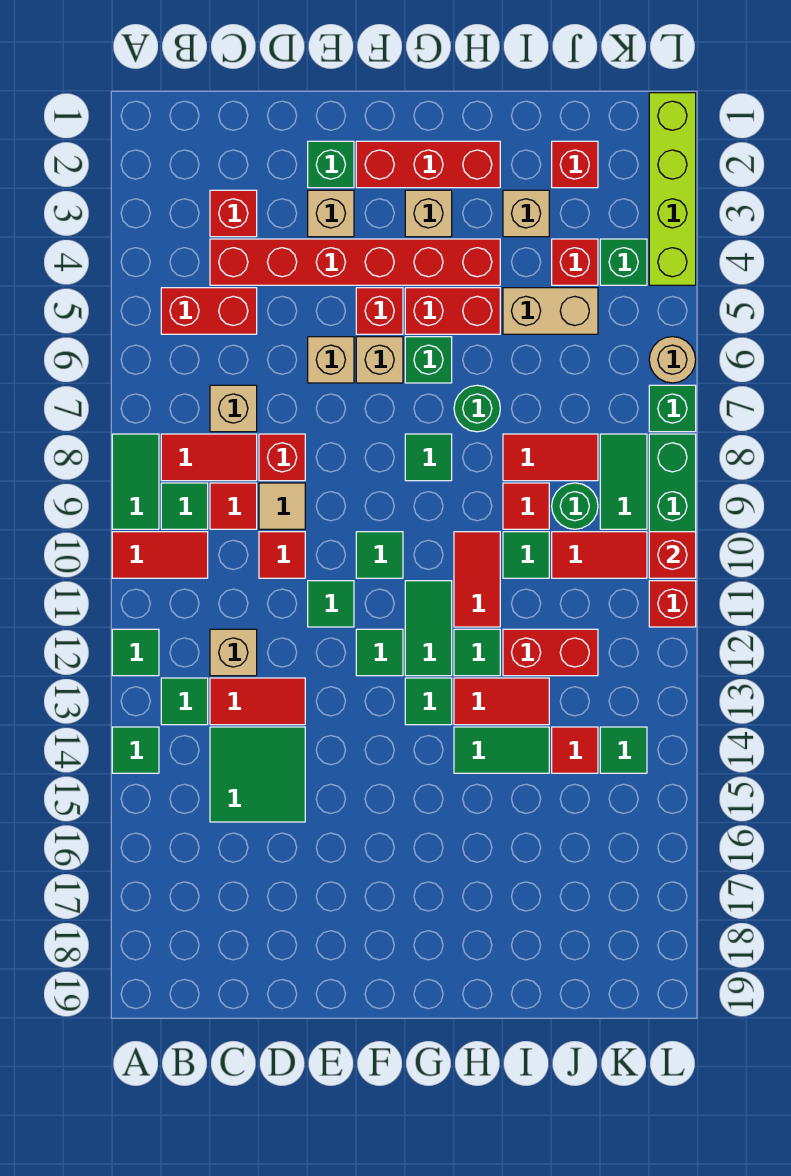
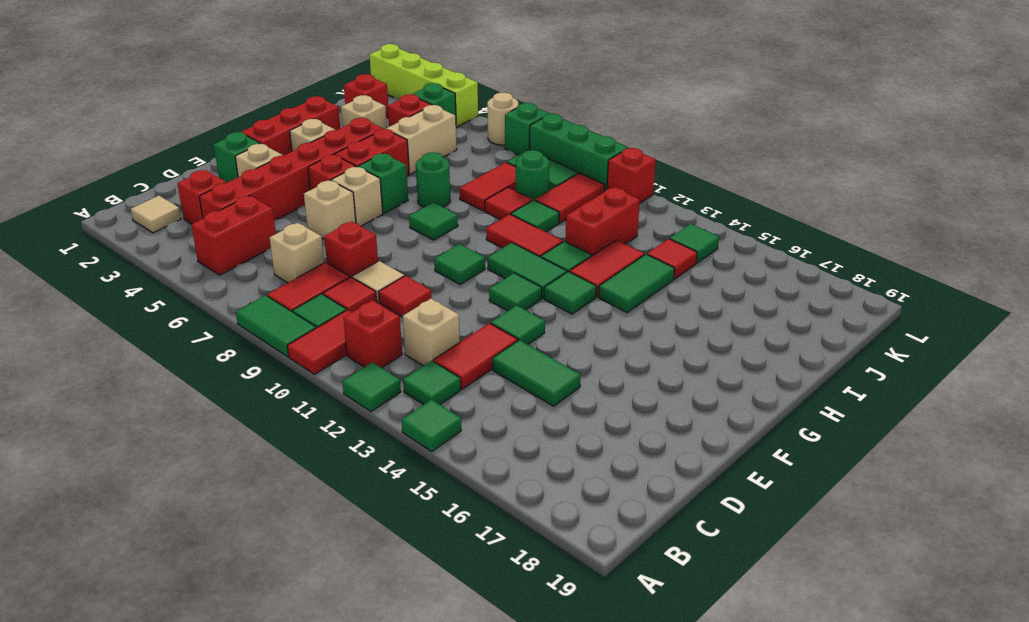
none -> tan 1x1 tile [131,196,181,233]
green 2x2 tile [210,727,305,822] -> green 1x2 tile [493,340,581,406]
green 1x1 tile [308,581,354,627] -> green 1x1 tile moved to [491,305,545,344]
red 1x1 brick [649,532,696,578] -> red 1x1 brick moved to [343,300,402,368]

